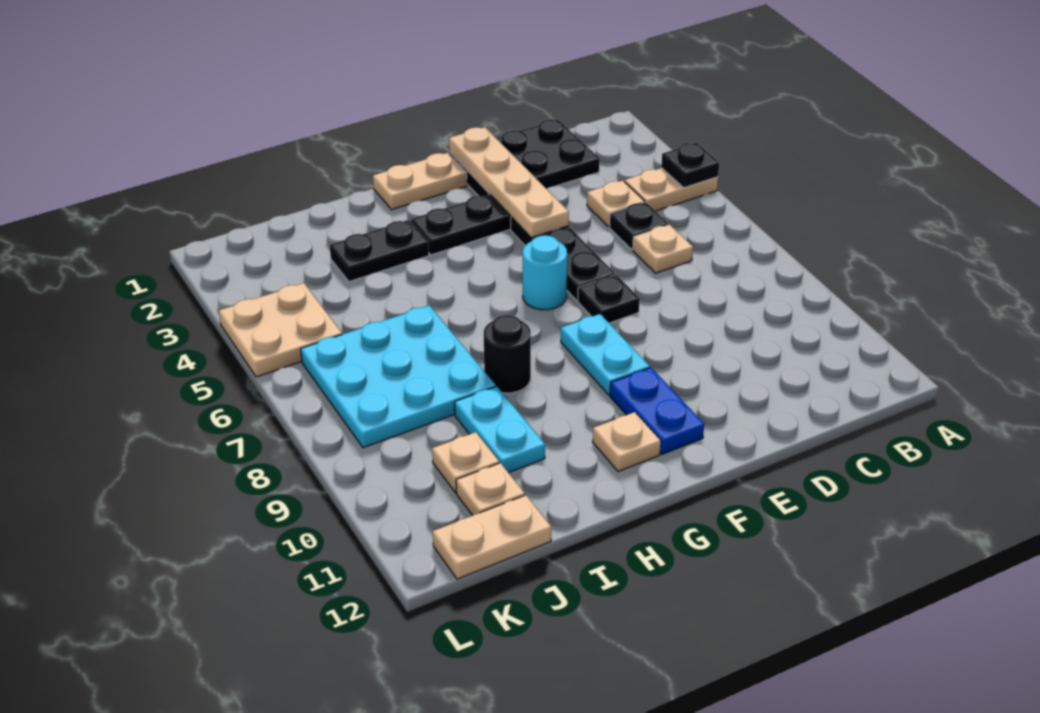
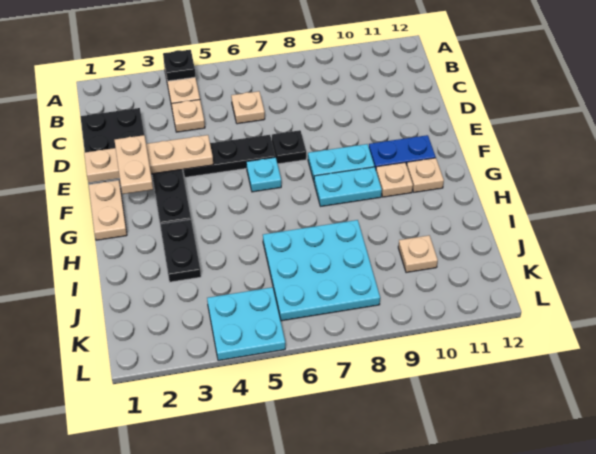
black 1x1 plate [609,202,668,249] -> none
cyan 1x1 round brick [523,235,567,310] -> cyan 1x1 plate [246,157,281,192]
black 1x1 round brick [484,315,531,393] -> none
cyan 1x2 plate [455,386,545,473] -> cyan 1x2 plate moved to [314,167,382,206]
tan 1x1 plate [456,463,525,516] -> tan 1x1 plate moved to [376,163,413,197]
tan 1x2 plate [433,495,551,579] -> tan 1x2 plate moved to [115,135,153,194]
tan 2x2 plate [219,283,342,377] -> cyan 2x2 plate [207,287,285,361]

